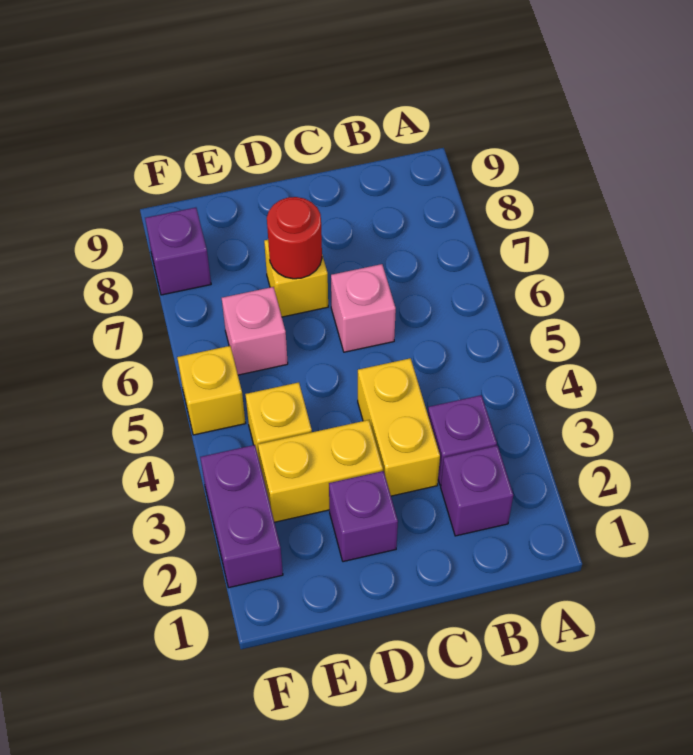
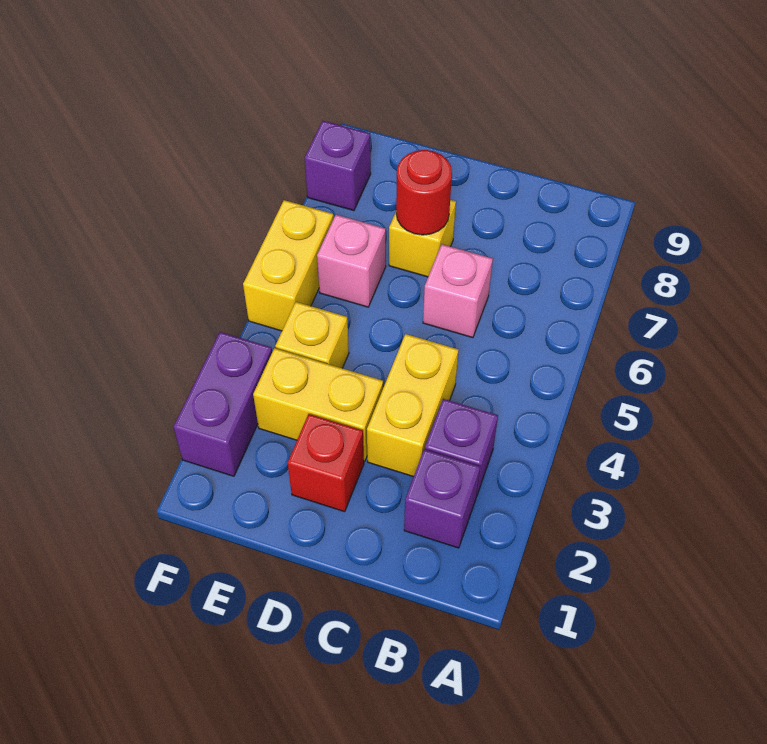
purple 1x1 brick [329,471,398,562] -> red 1x1 brick [288,414,364,512]
yellow 1x1 brick [177,346,245,435] -> yellow 1x2 brick [243,200,333,331]

